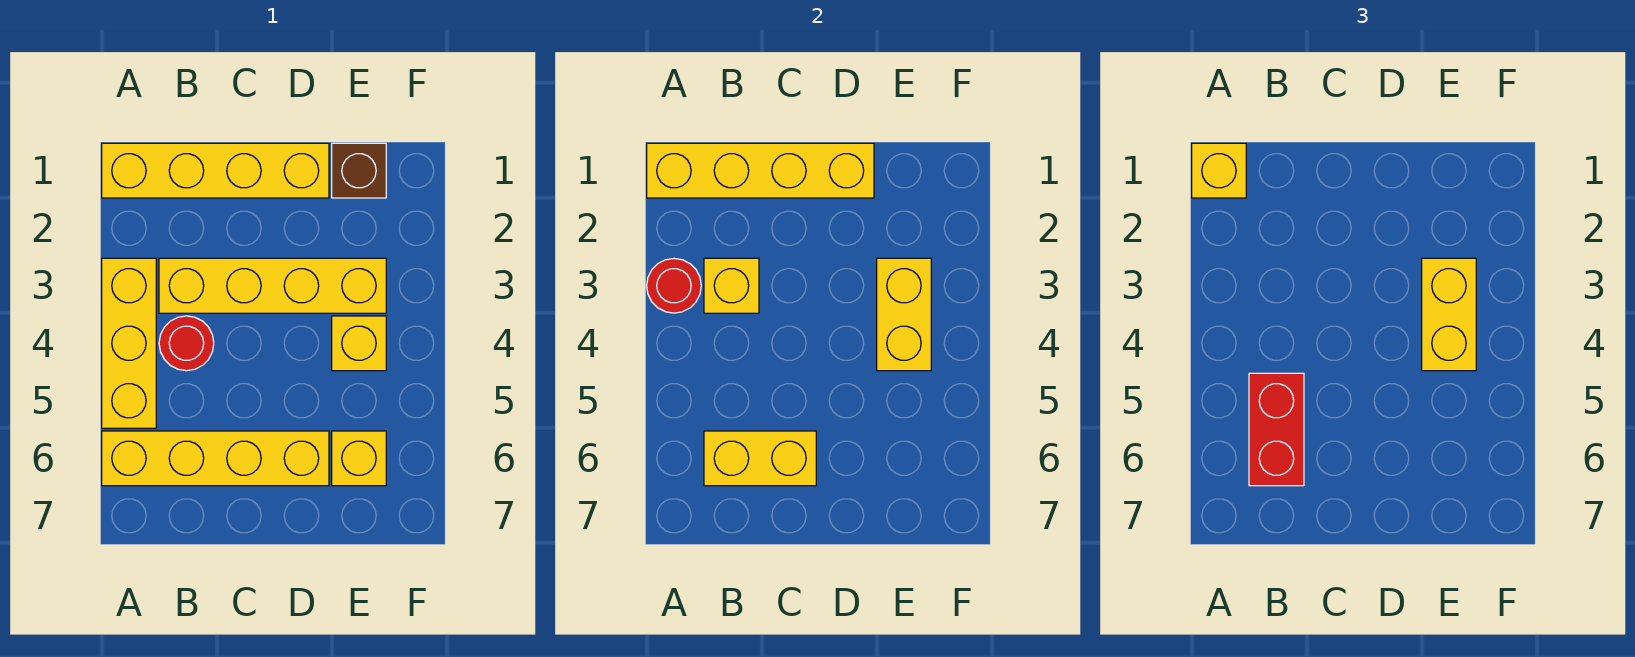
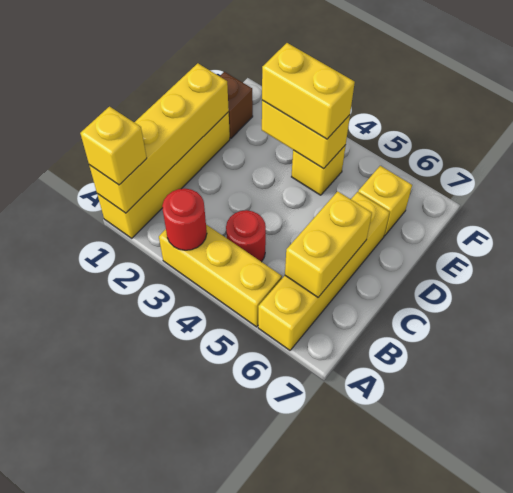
yellow 1x4 brick [159,258,386,313] -> none
yellow 1x1 brick [704,258,759,313] -> none
red 1x2 brick [1249,373,1304,486] -> none

